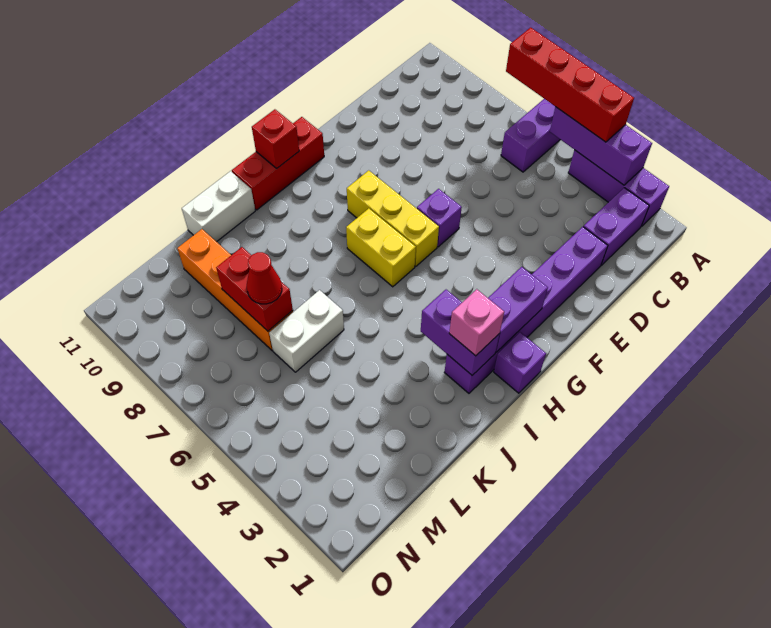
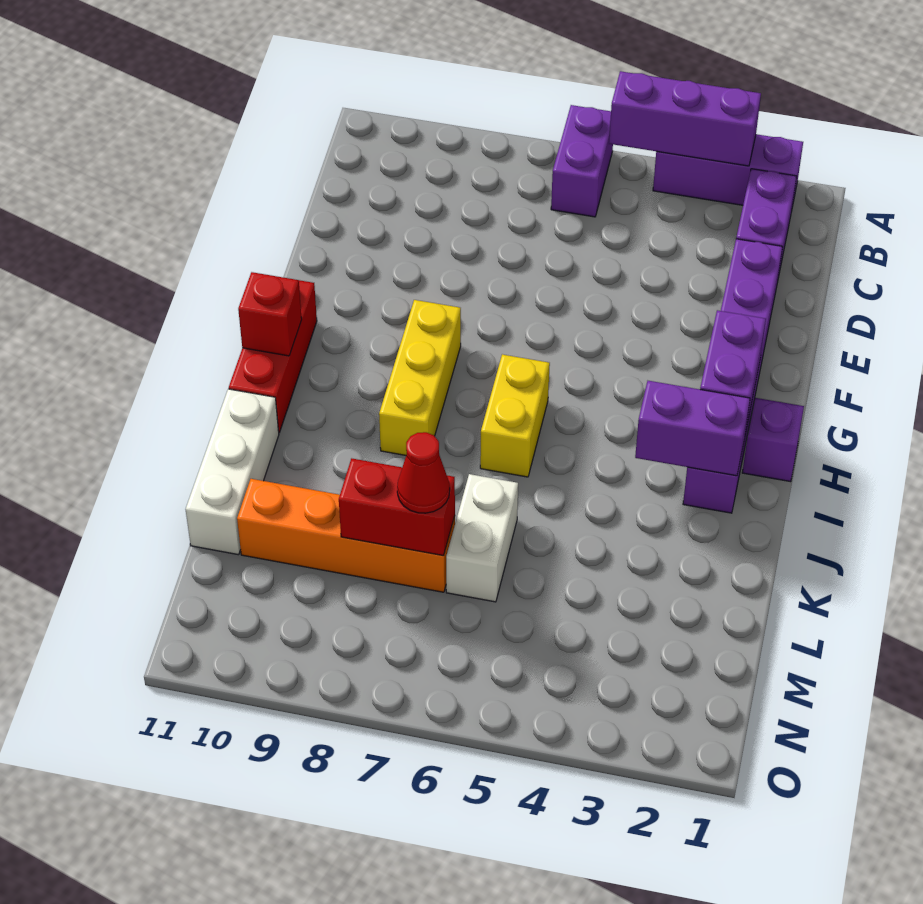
red 1x4 brick [506,28,634,142] -> none
purple 1x1 brick [417,189,462,247] -> none
yellow 1x3 brick [347,170,439,266] -> yellow 1x3 brick turned to [379,300,461,455]
yellow 1x2 brick [346,208,416,287] -> yellow 1x2 brick turned to [480,354,550,477]
pink 1x1 brick [449,289,504,356] -> none
white 1x2 brick [182,171,255,242] -> white 1x3 brick [186,389,279,555]

